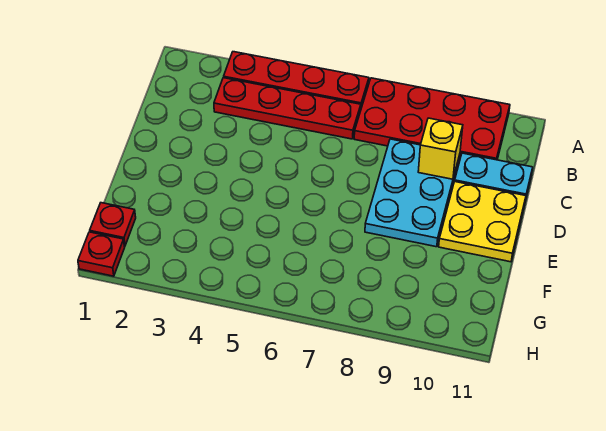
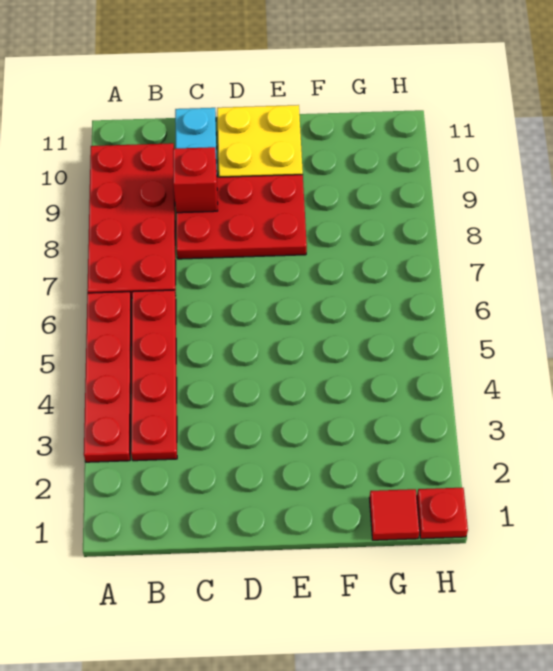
cyan 2x3 plate [365,139,460,247] -> red 2x3 plate [176,175,307,259]
yellow 1x1 brick [418,118,463,179] -> red 1x1 brick [173,147,218,213]
red 1x1 plate [90,203,136,246] -> red 1x1 tile [370,489,420,540]

